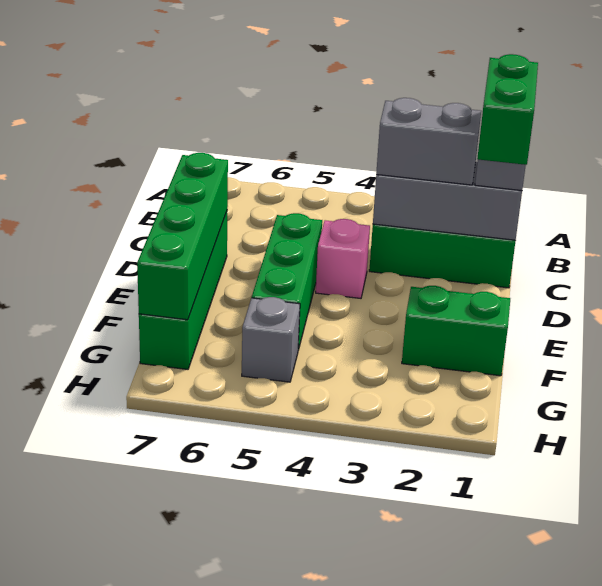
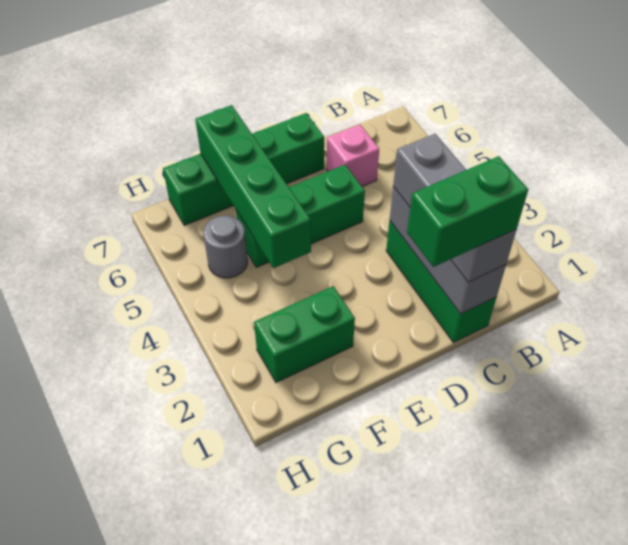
pink 1x1 brick [316,219,370,298] -> pink 1x1 brick moved to [327,124,379,187]
green 1x4 brick [137,153,228,320] -> green 1x4 brick turned to [195,105,311,268]
green 1x2 brick [402,286,510,376] -> green 1x2 brick turned to [254,286,355,383]
grey 1x1 brick [242,297,300,382] -> grey 1x1 round brick [203,216,248,278]

